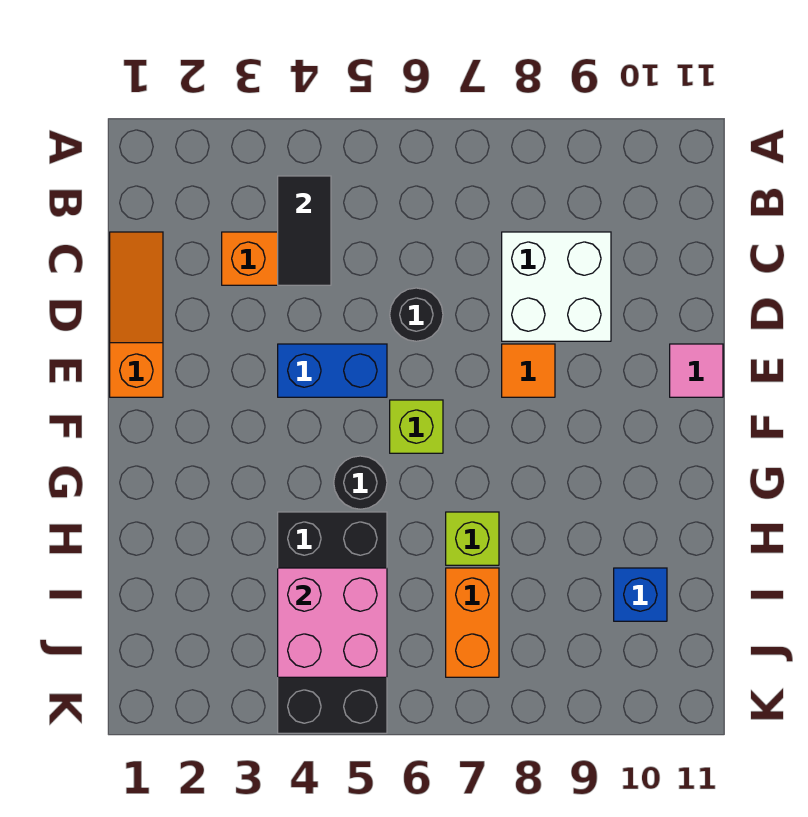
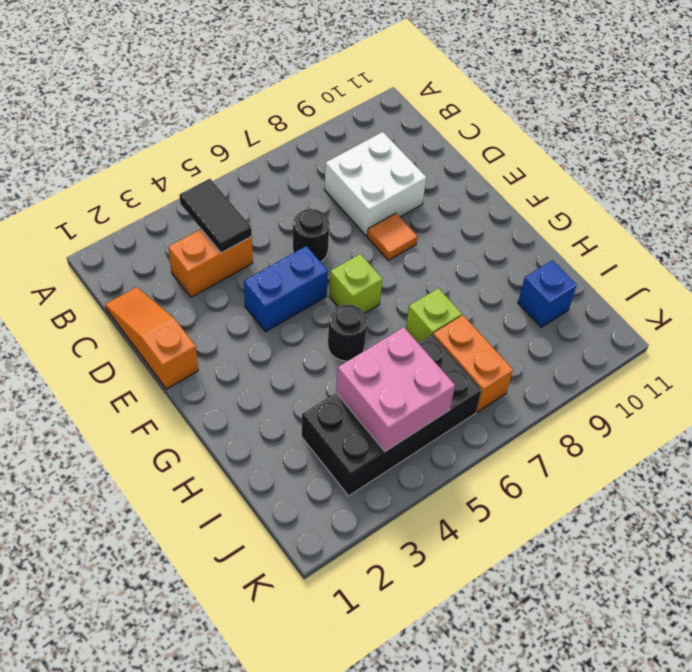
pink 1x1 tile [670,344,723,397] -> none
black 2x4 brick [278,512,387,733] -> black 2x4 brick turned to [302,334,482,496]

